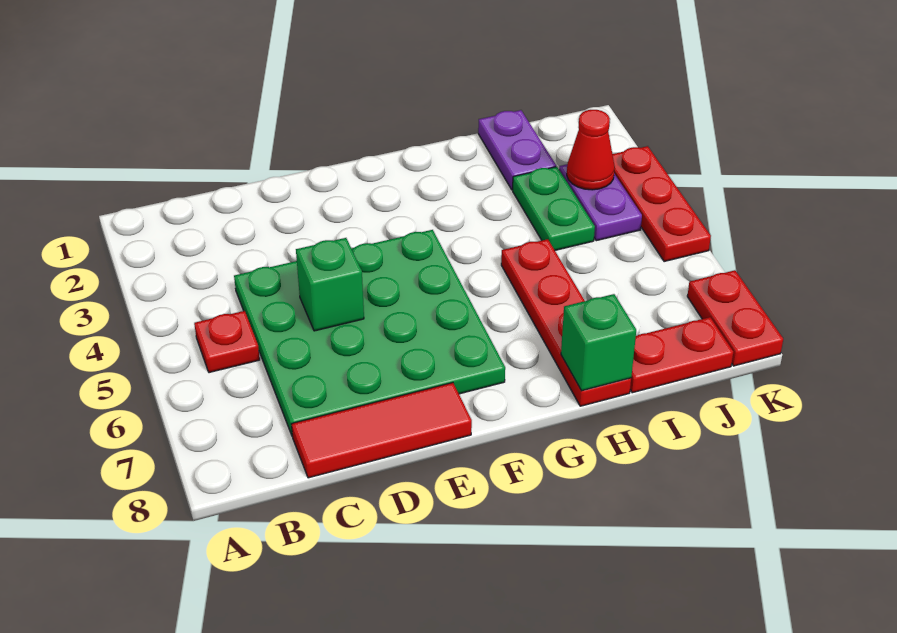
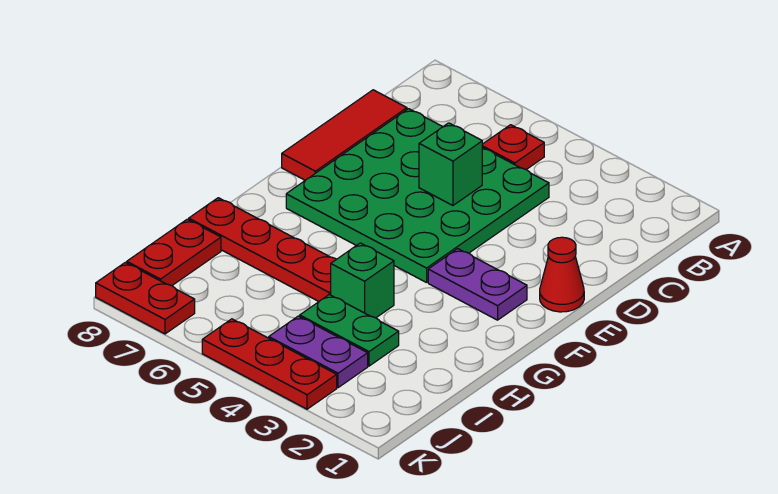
green 1x1 brick [561,294,636,391] -> green 1x1 brick moved to [331,243,394,318]
purple 1x2 plate [478,110,556,190] -> purple 1x2 plate moved to [428,249,527,320]
red 1x1 cone [567,110,615,190] -> red 1x1 cone moved to [540,237,584,312]

